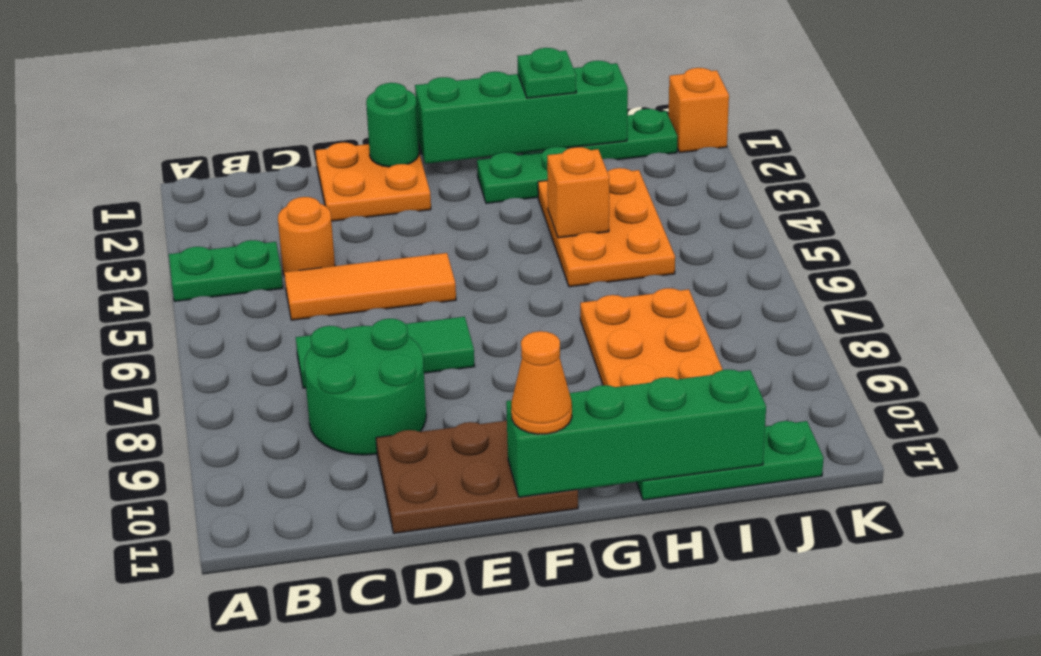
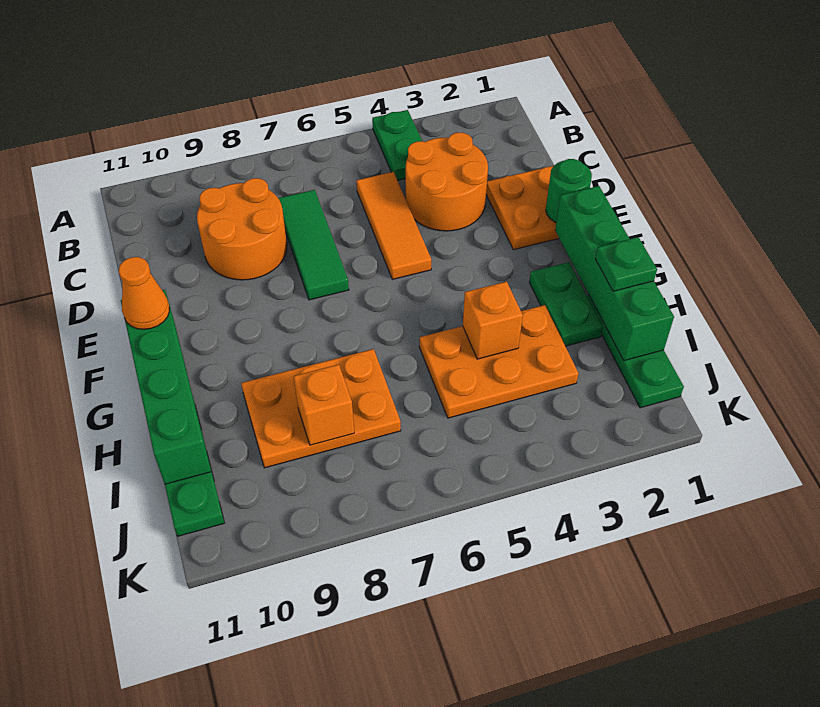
orange 1x1 round brick [278,197,335,276] -> orange 2x2 round brick [406,133,488,231]
green 2x2 round brick [304,319,426,455] -> orange 2x2 round brick [197,178,287,280]
brown 2x3 plate [376,421,578,533] -> none
orange 1x1 brick [669,68,729,153] -> orange 1x1 brick moved to [294,364,354,445]

